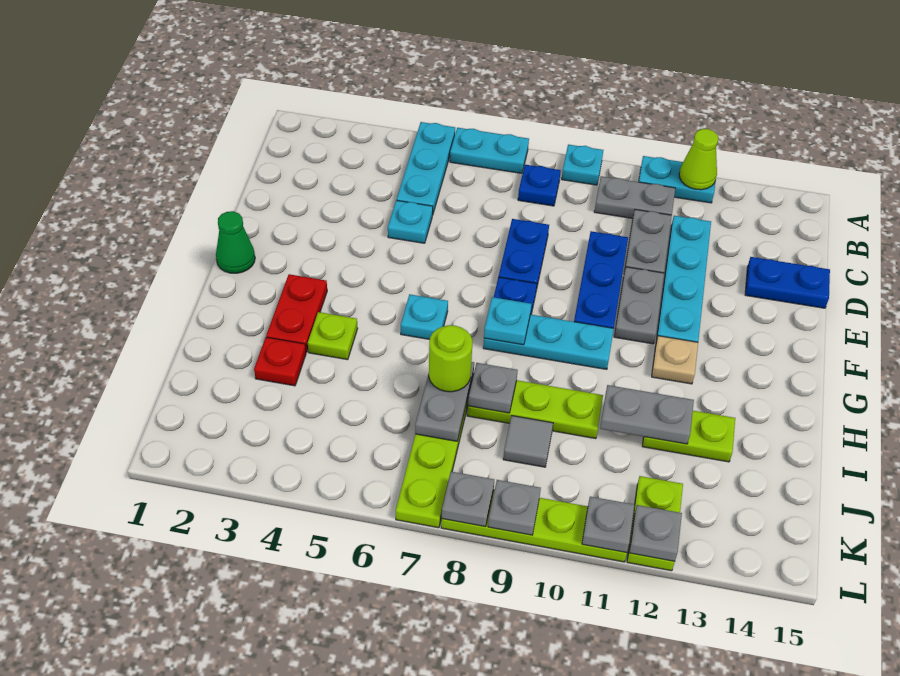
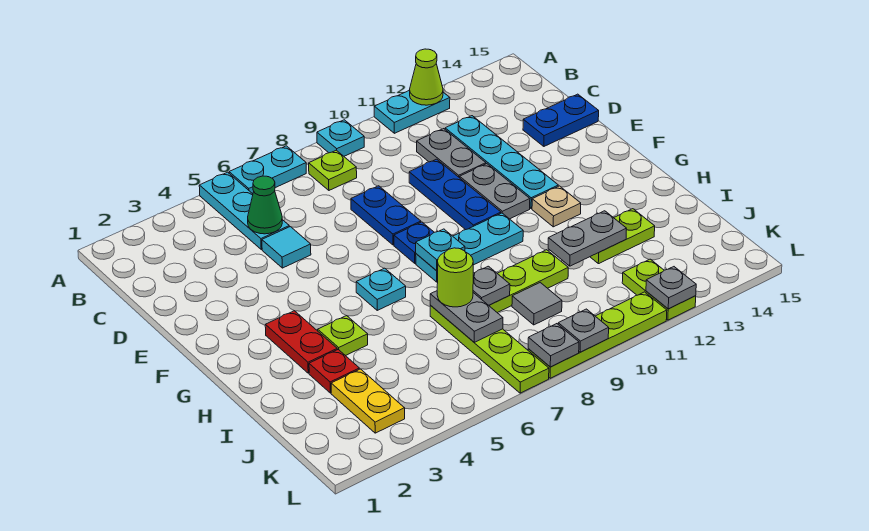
blue 1x1 plate [518,165,561,206] -> lime 1x1 plate [309,150,357,190]
grey 1x2 plate [594,176,675,219] -> none
cyan 1x1 plate [388,200,433,243] -> cyan 1x1 tile [262,227,311,268]
green 1x1 cone [216,211,255,273] -> green 1x1 cone moved to [248,176,282,234]
none -> yellow 1x2 plate [331,369,405,433]
grey 1x1 plate [582,497,635,553] -> none

